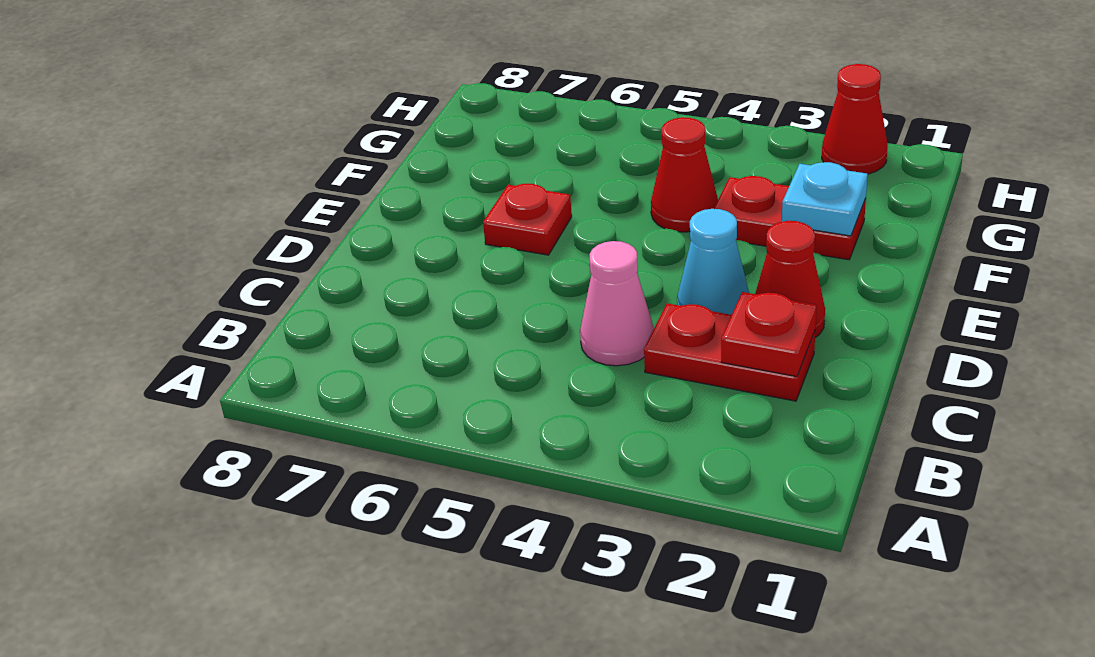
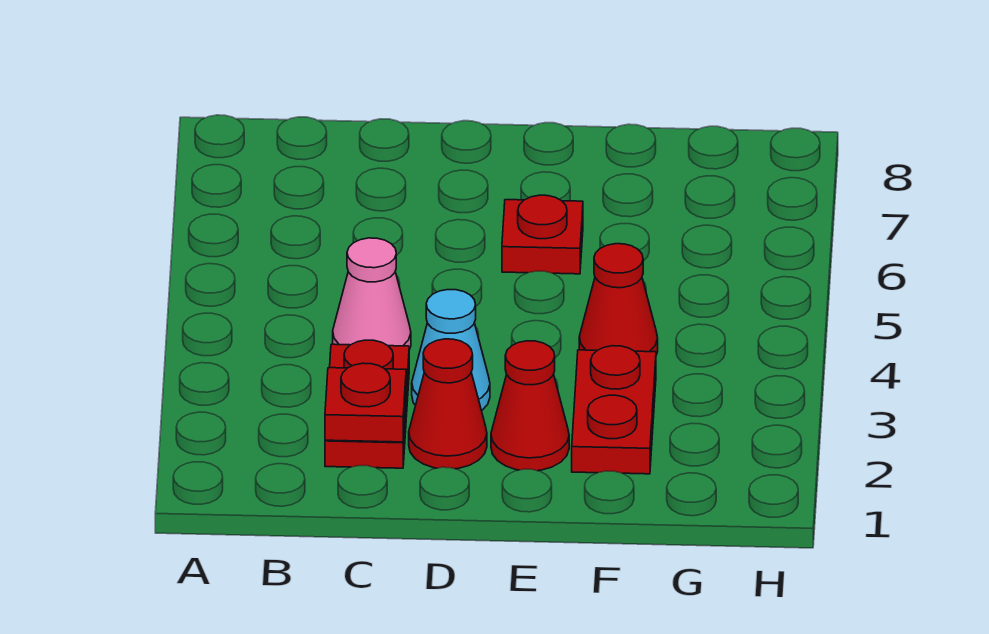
cyan 1x1 plate [782,162,868,236] -> none
red 1x1 cone [822,64,888,174] -> red 1x1 cone moved to [491,341,569,471]

